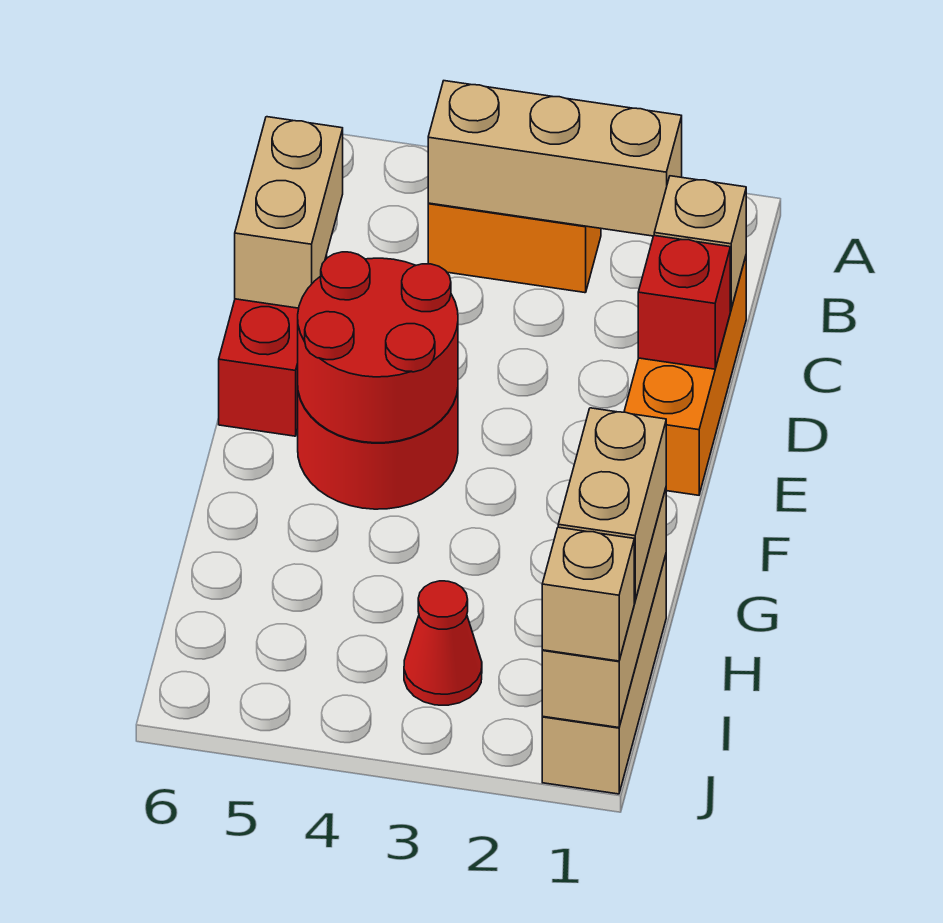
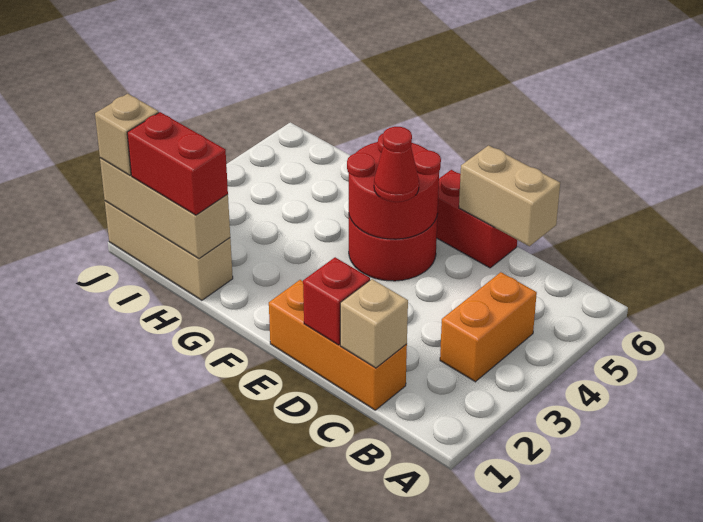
tan 1x3 brick [428,81,682,236] -> none
tan 1x2 brick [558,408,666,601] -> red 1x2 brick [127,112,228,215]
red 1x1 cone [404,581,482,705] -> red 1x1 cone moved to [374,127,419,202]

